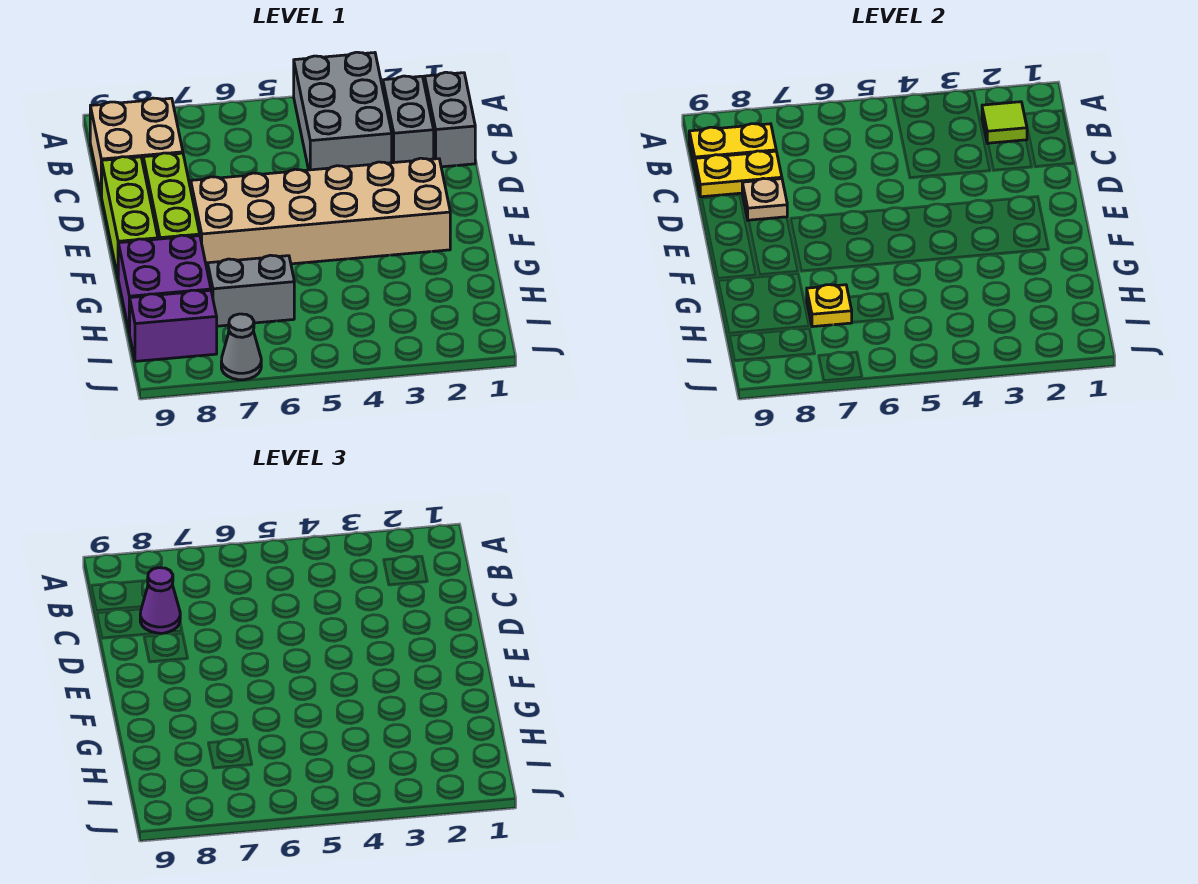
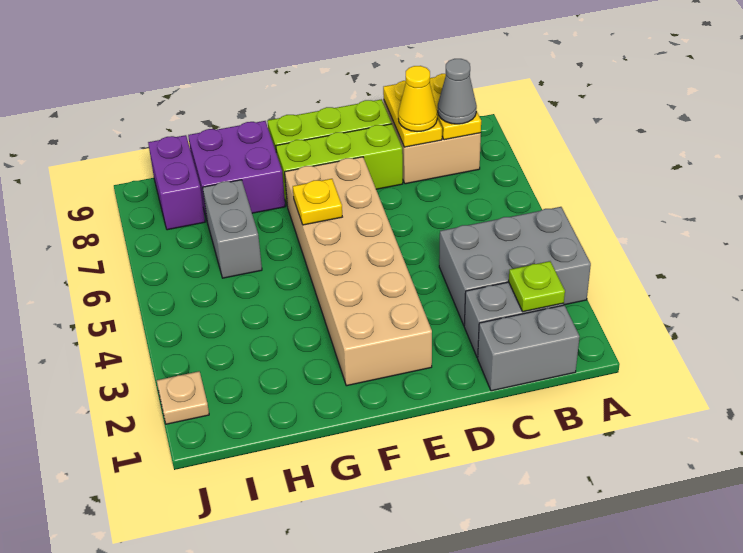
lime 1x1 tile [982,102,1027,144] -> lime 1x1 plate [509,261,565,312]
purple 1x1 cone [140,568,180,633] -> yellow 1x1 cone [398,66,437,132]
tan 1x1 plate [742,178,787,220] -> tan 1x1 plate moved to [157,371,209,424]
yellow 1x1 plate [807,285,852,327] -> yellow 1x1 plate moved to [293,179,342,225]
grey 1x1 cone [221,314,261,380] -> grey 1x1 cone moved to [438,59,477,124]

